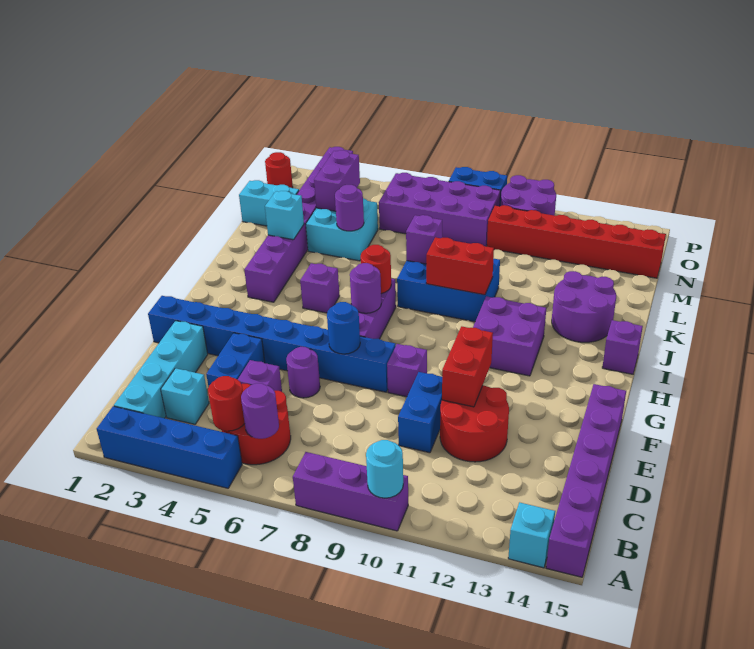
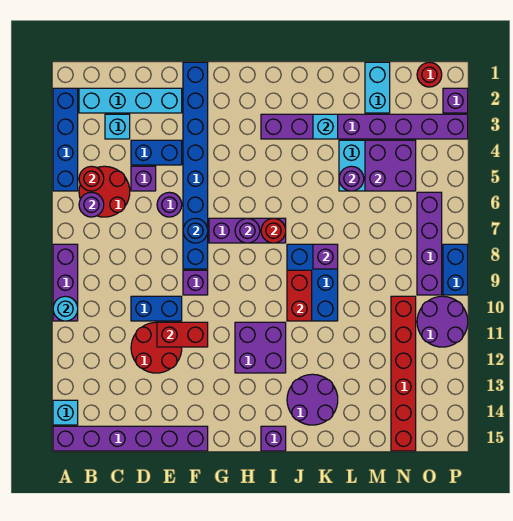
purple 1x1 brick [300,263,340,313] -> purple 1x1 brick moved to [443,88,468,113]
purple 1x2 brick [314,150,360,211] -> purple 2x2 brick [365,140,416,191]
purple 2x4 brick [379,173,501,246] -> purple 1x4 brick [417,192,442,295]

